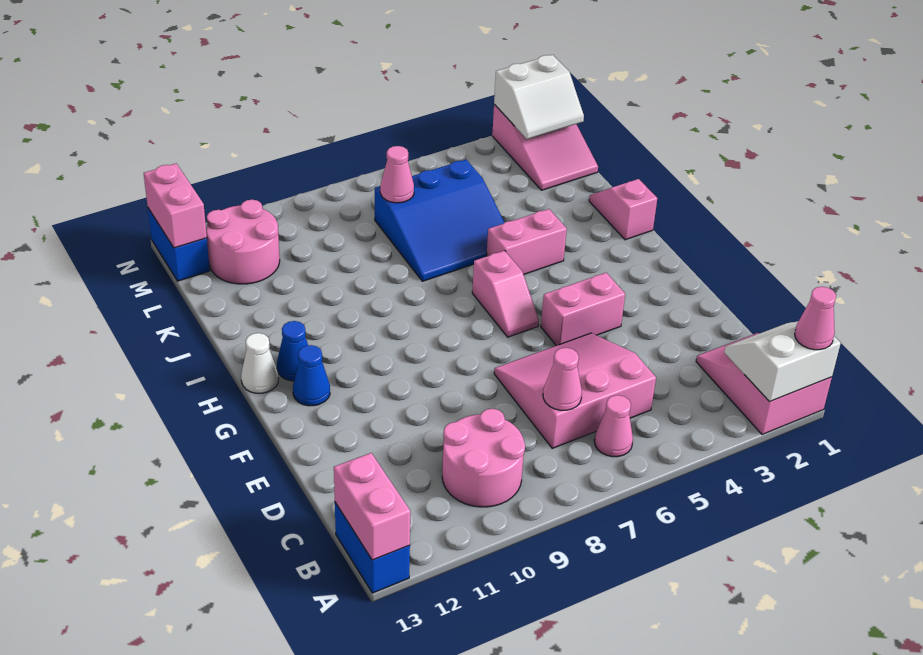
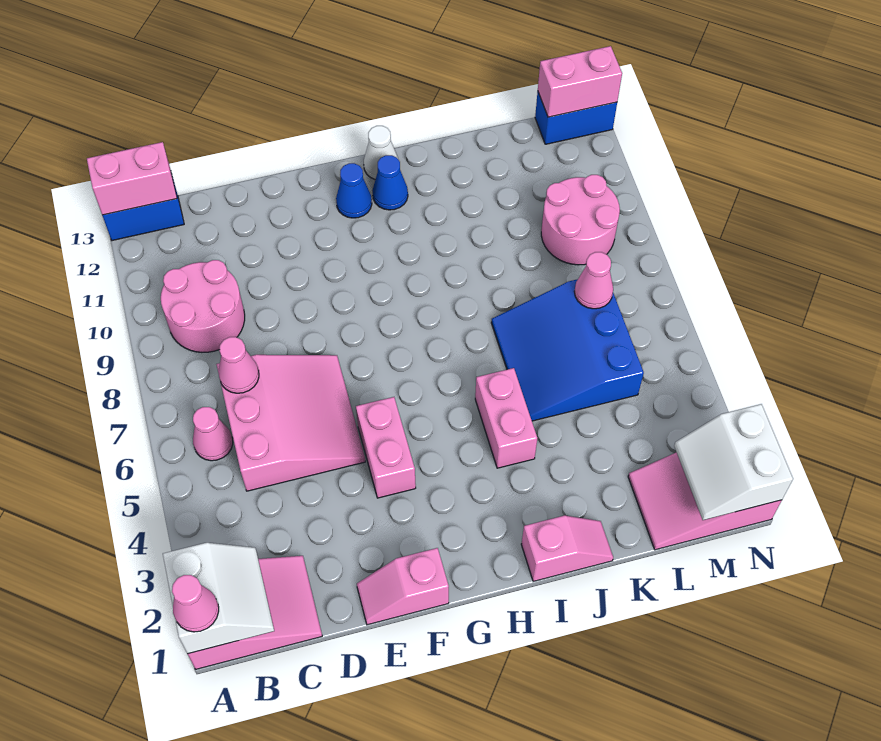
pink 1x2 slope [472,251,539,337] -> pink 1x2 slope moved to [357,548,449,625]
pink 2x2 round brick [206,200,280,284] -> pink 2x2 round brick moved to [541,175,620,265]

